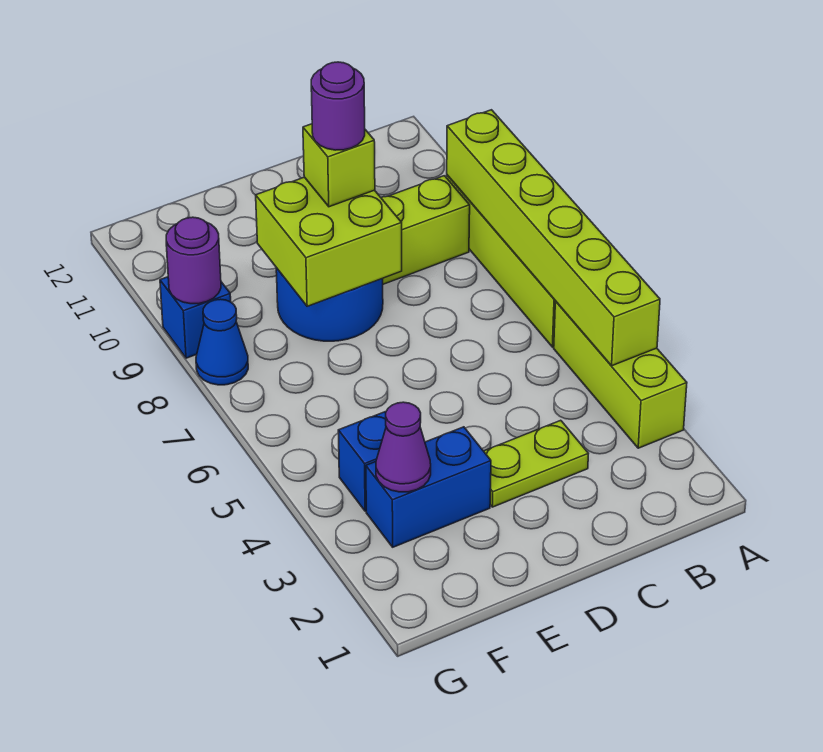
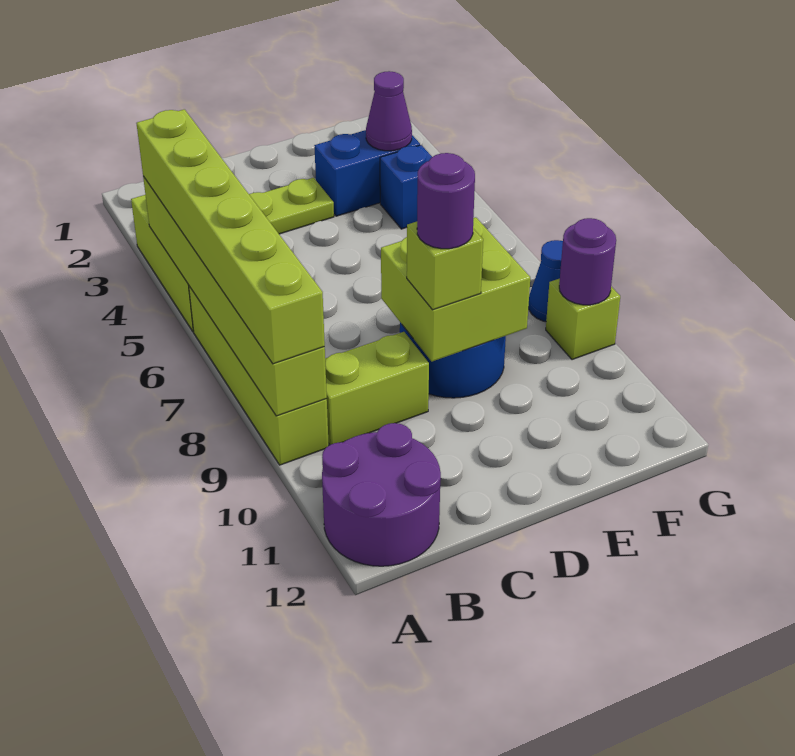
none -> lime 1x6 brick [136,109,325,364]
none -> purple 2x2 round brick [322,423,441,566]
blue 1x1 brick [160,277,231,358] -> lime 1x1 brick [546,279,620,360]

